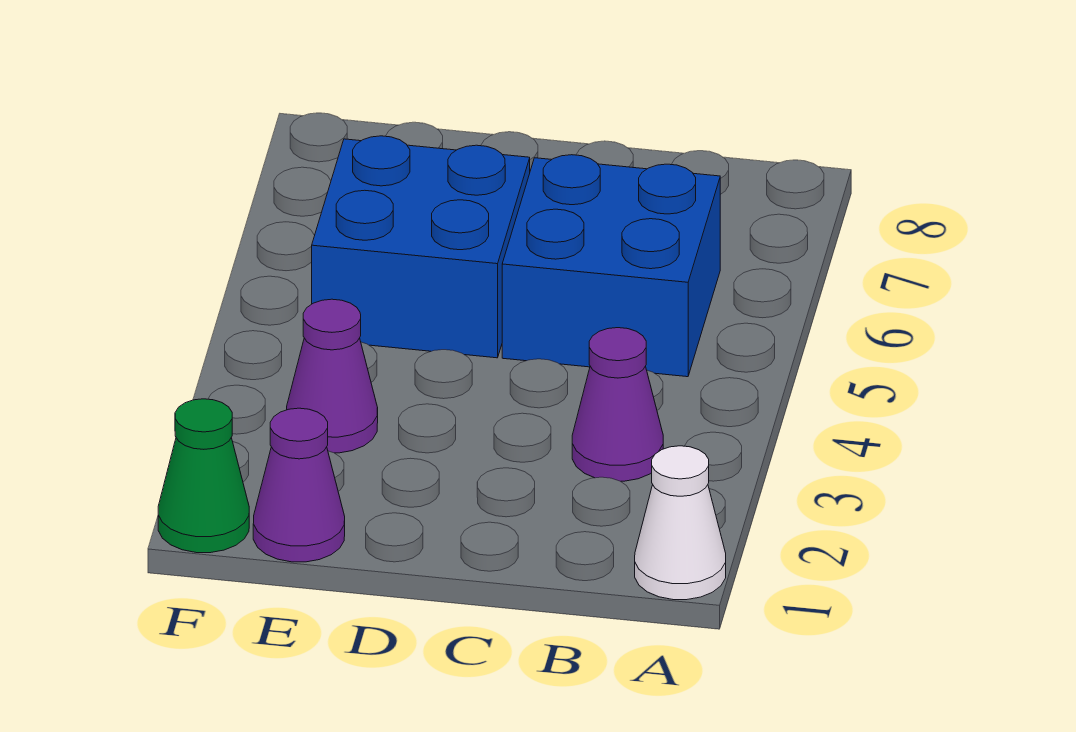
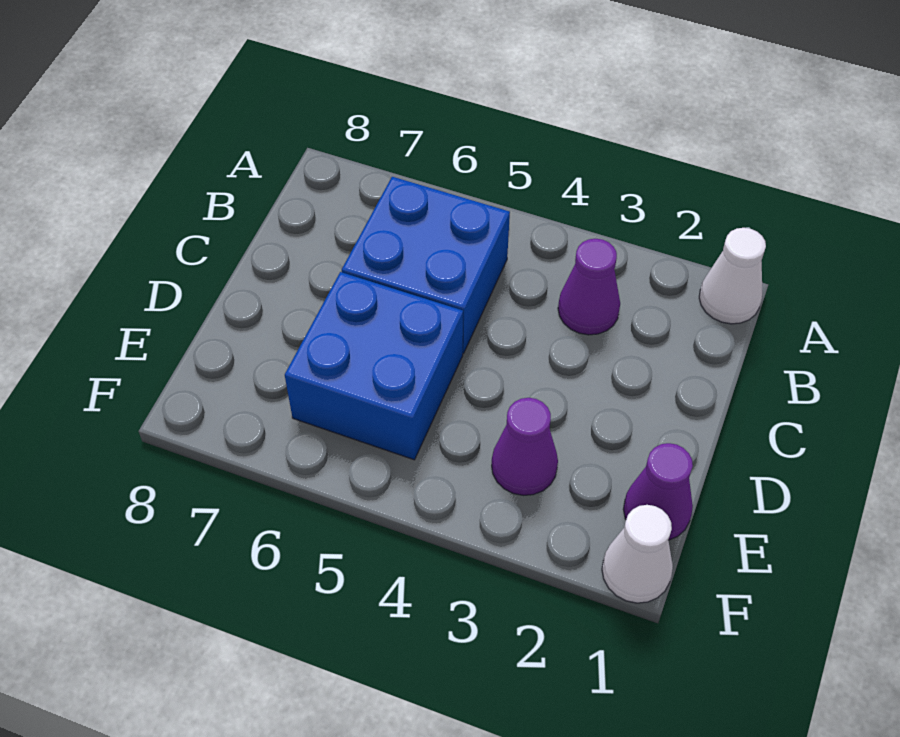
green 1x1 cone [158,399,249,553] -> white 1x1 cone [602,505,673,603]

